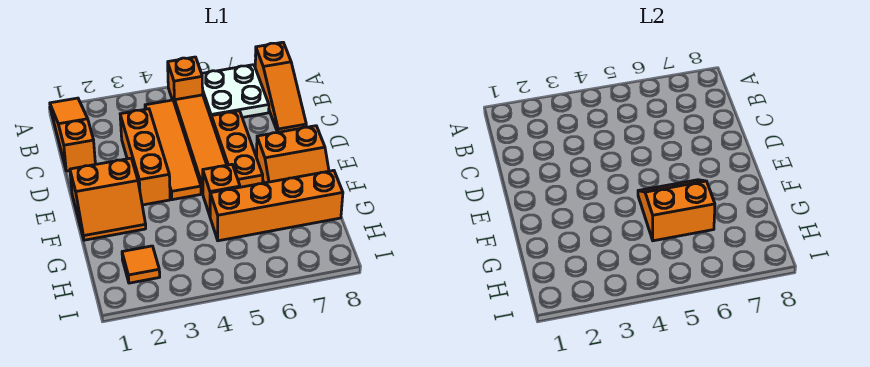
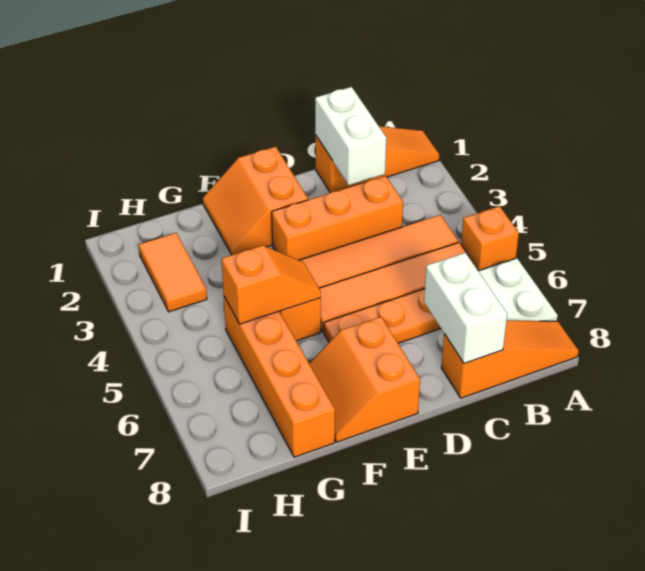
orange 1x3 slope [255,42,306,132] -> orange 1x3 slope turned to [441,320,579,398]
none -> white 1x2 brick [315,87,386,185]
none -> white 1x2 brick [424,253,507,363]
orange 2x2 slope [638,180,715,241] -> orange 1x2 slope [221,245,321,324]
orange 1x1 tile [122,246,160,283] -> orange 1x2 tile [139,233,207,312]

